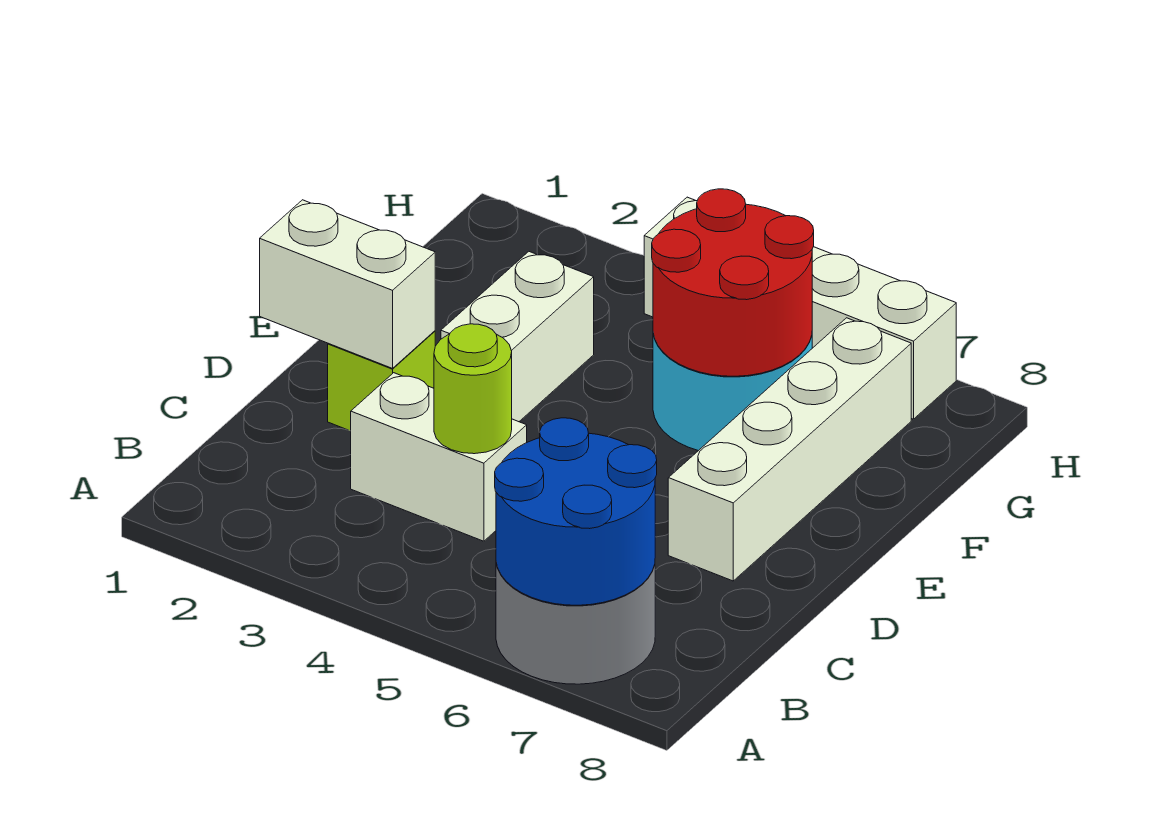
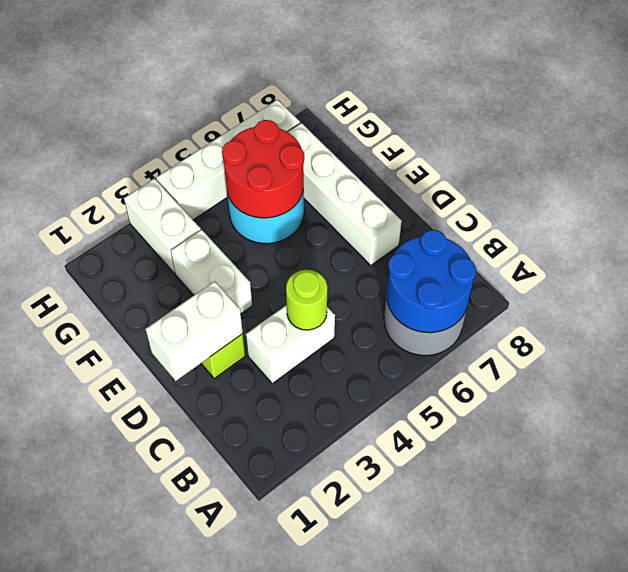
none -> white 1x2 brick [124,178,201,273]

